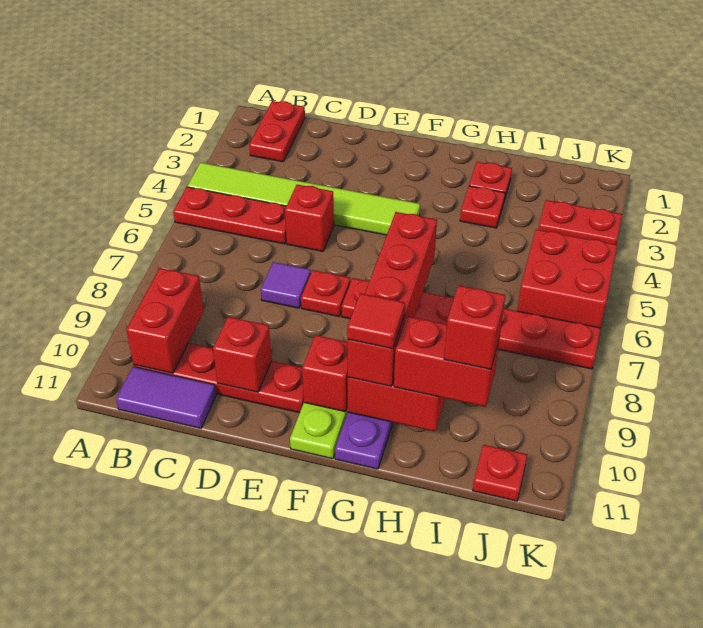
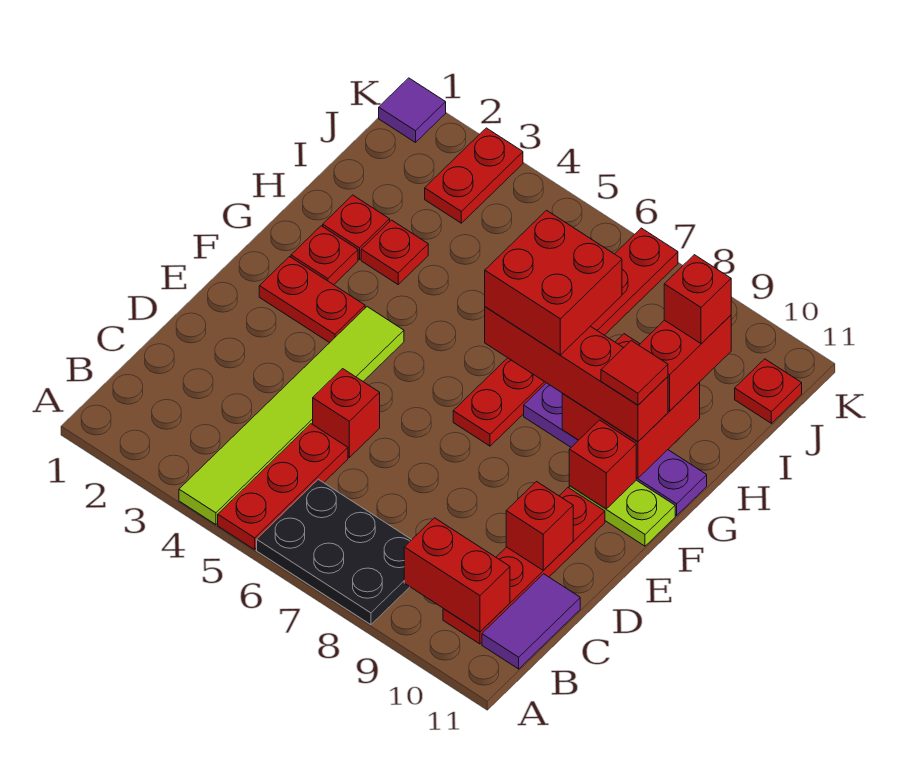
none -> black 2x3 plate [257,479,412,625]
red 1x2 plate [249,101,305,162] -> red 1x2 plate moved to [259,257,365,343]
purple 1x1 tile [261,262,311,308] -> purple 1x1 tile moved to [379,78,446,142]
red 1x1 plate [301,270,350,317] -> red 1x1 plate moved to [291,226,358,285]
red 2x2 brick [517,229,617,328] -> red 2x2 brick moved to [485,210,622,355]

